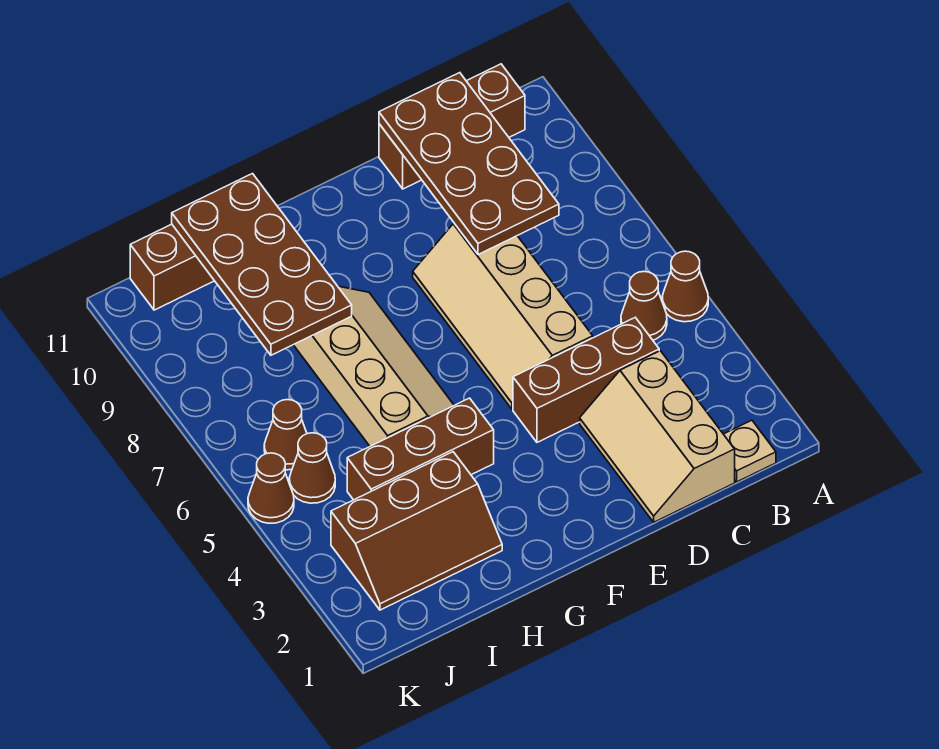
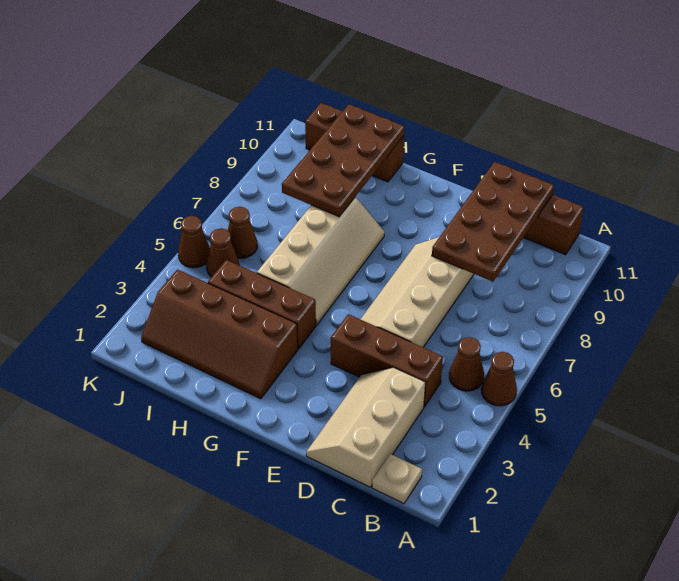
brown 2x3 slope [331,452,502,610] -> brown 2x4 slope [141,270,298,399]

